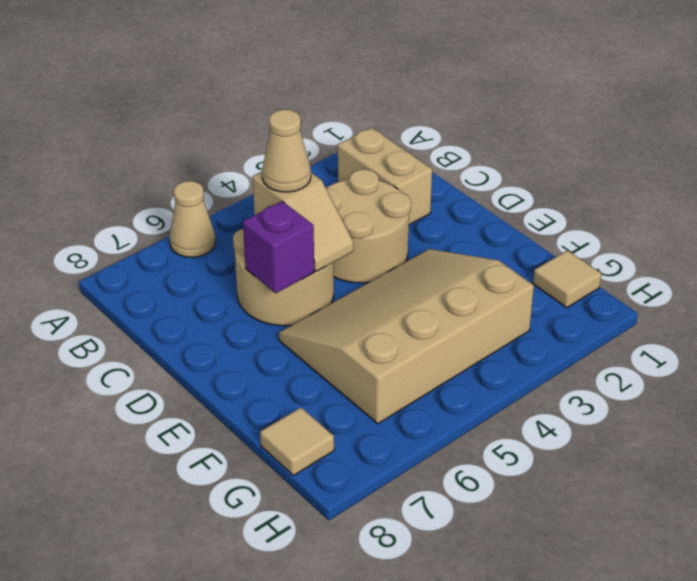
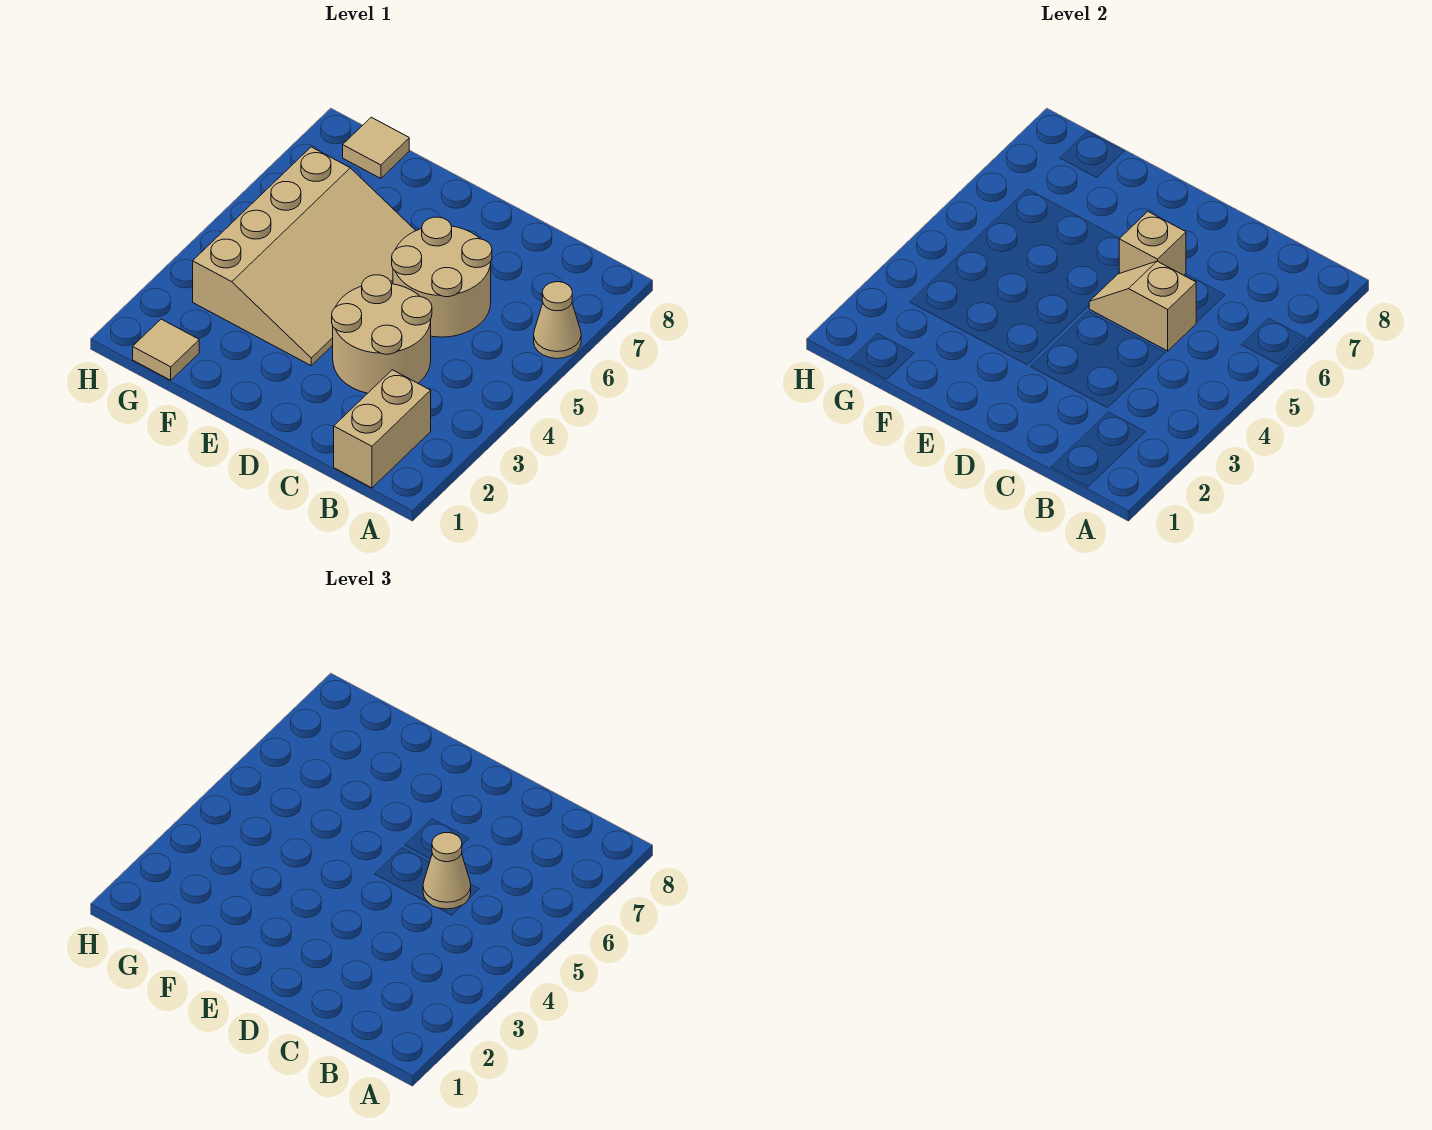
tan 1x2 brick [338,128,432,225] -> tan 1x2 brick turned to [334,370,431,488]
purple 1x1 brick [243,201,314,293] -> tan 1x1 brick [1119,212,1186,275]

